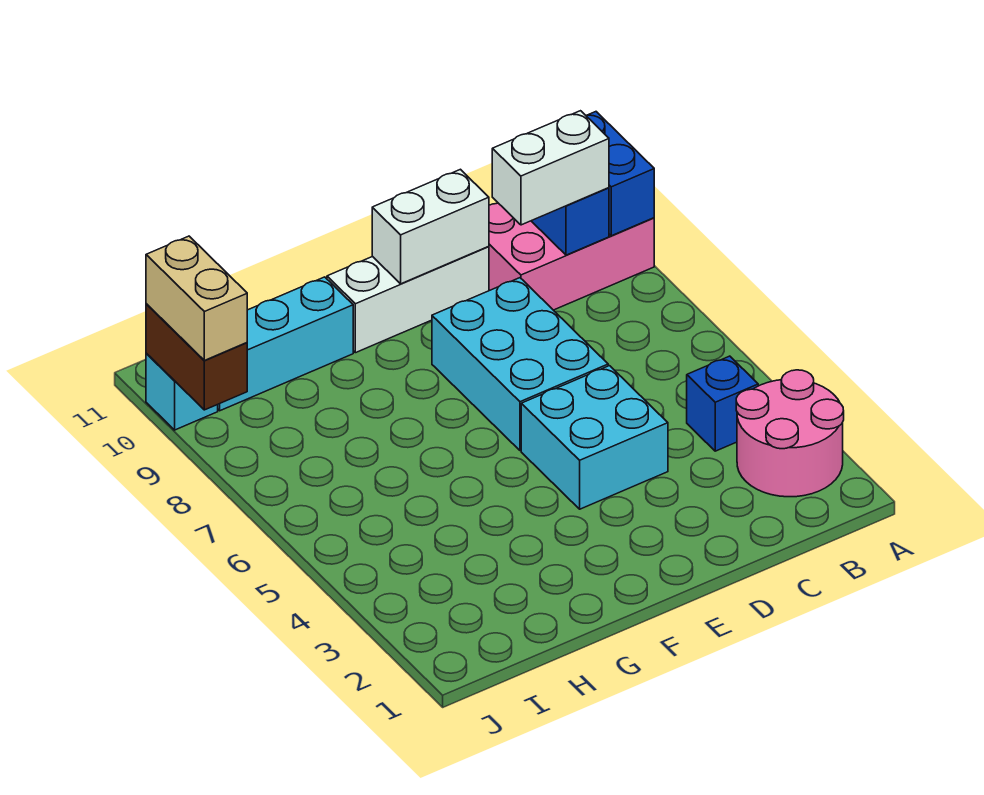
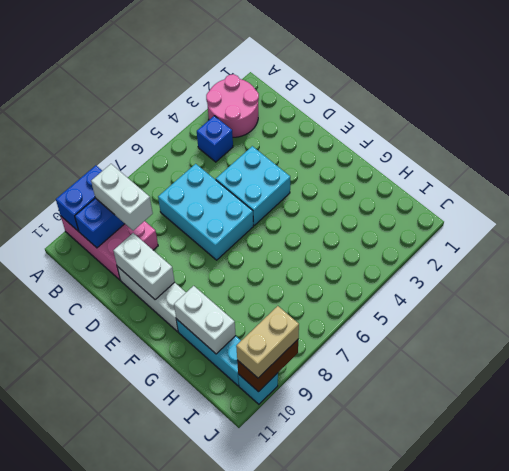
cyan 2x3 brick [432,278,608,451] -> cyan 2x3 brick turned to [158,164,253,260]
none -> white 1x2 brick [174,286,236,354]

